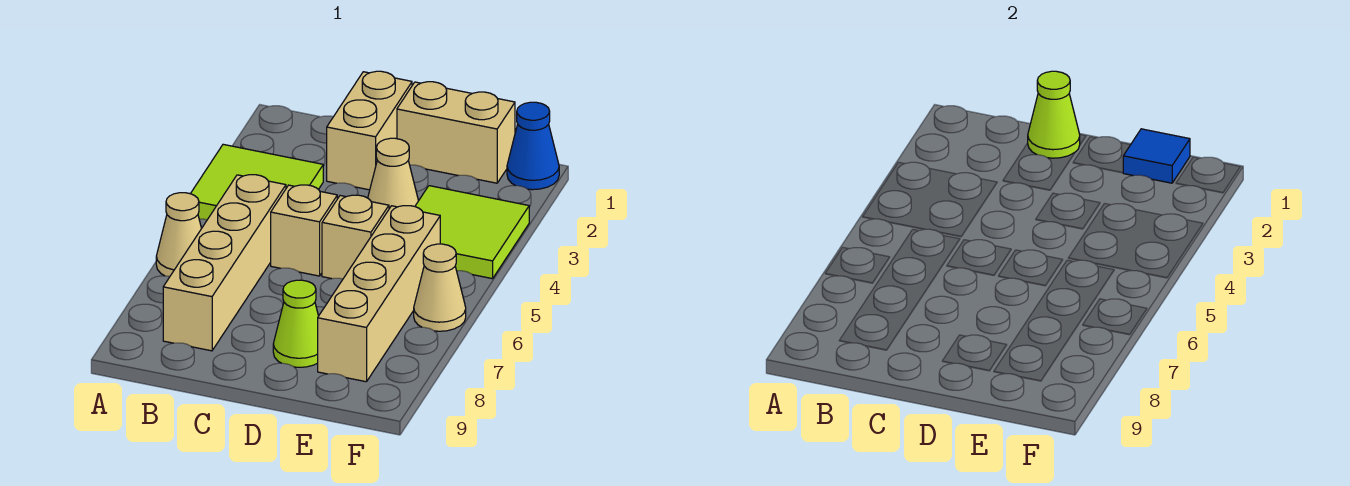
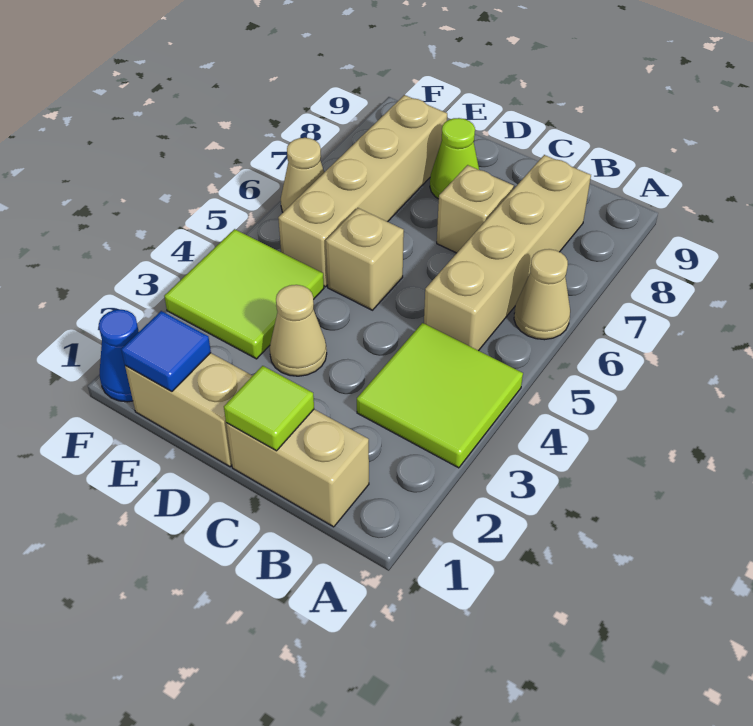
tan 1x2 brick [327,71,412,190] -> tan 1x2 brick turned to [226,409,369,527]
lime 1x1 cone [1028,71,1080,158] -> lime 1x1 tile [224,366,314,451]
tan 1x1 brick [271,185,337,276] -> tan 1x1 brick moved to [437,165,514,253]

